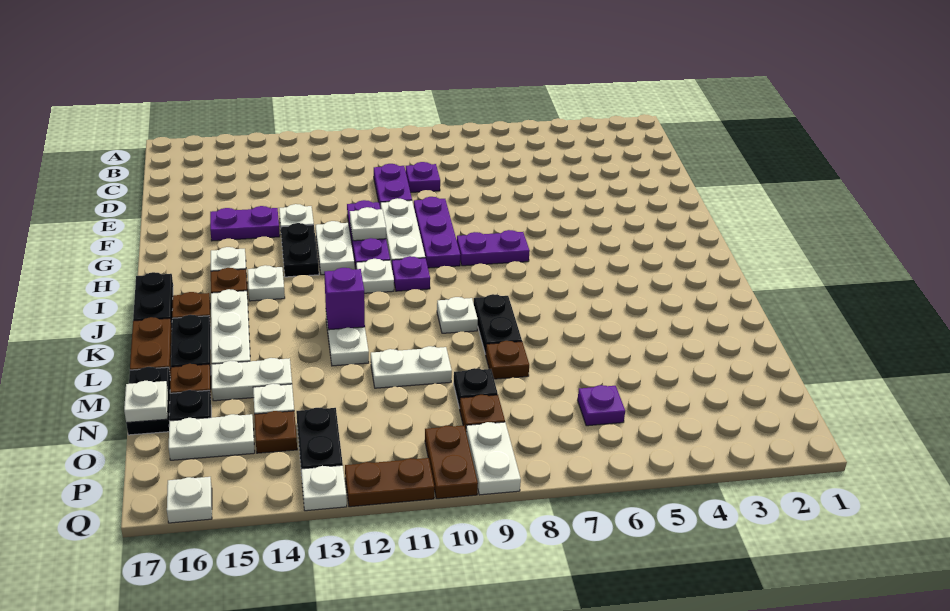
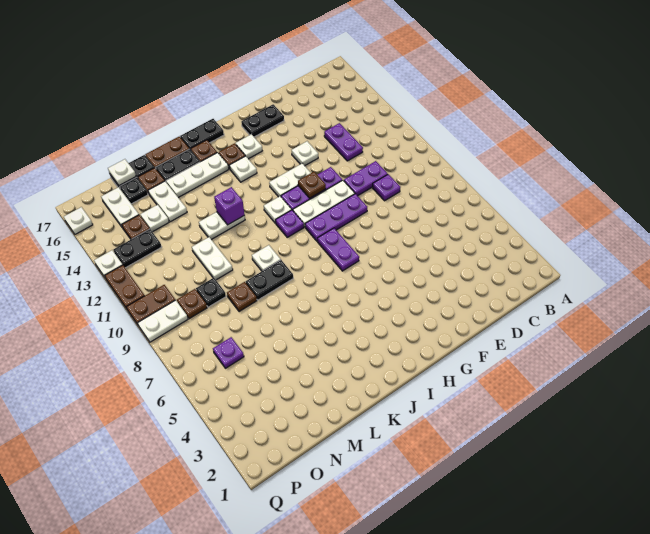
purple 1x2 plate [210,206,280,241] -> purple 1x2 plate moved to [324,123,363,161]
white 1x1 plate [350,207,386,241] -> brown 1x1 plate [298,172,326,198]
black 1x2 plate [281,223,319,277] -> black 1x2 plate moved to [241,104,284,137]

